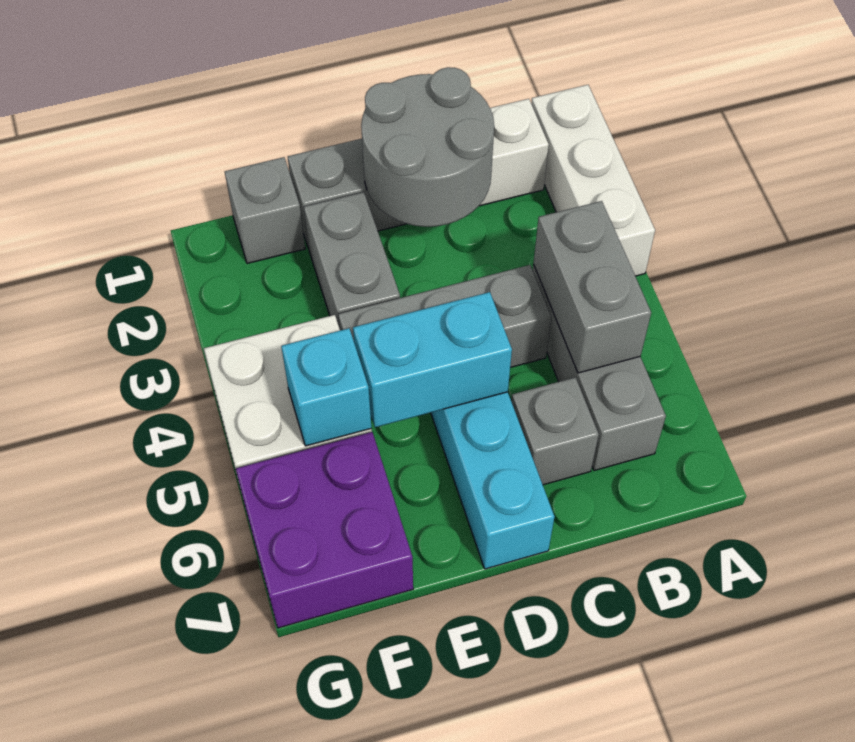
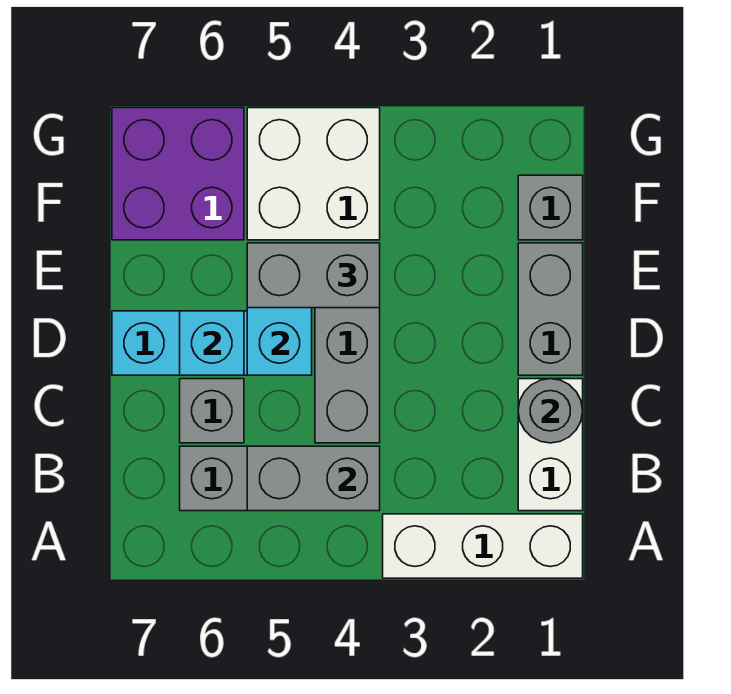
grey 2x2 round brick [361,67,494,227] -> grey 1x1 round brick [518,379,583,443]
grey 1x2 brick [304,192,400,329] -> grey 1x2 brick moved to [247,243,380,308]
cyan 1x1 brick [281,328,371,446] -> cyan 1x1 brick moved to [180,311,244,375]

